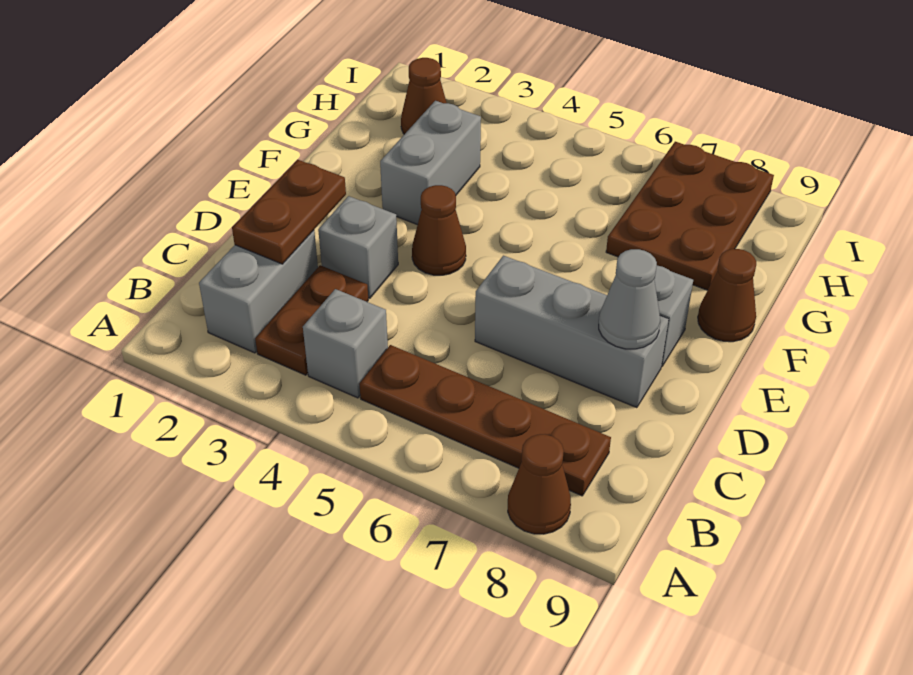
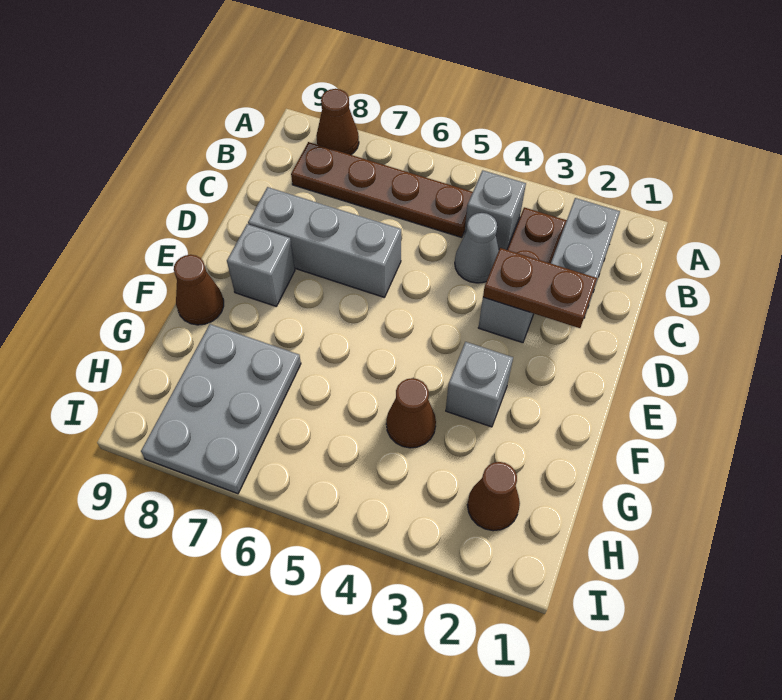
brown 1x2 plate [232,160,346,264] -> brown 1x2 plate turned to [483,248,597,328]
grey 1x1 cone [599,249,660,349] -> grey 1x1 cone moved to [455,213,499,283]
brown 1x1 cone [412,185,466,275] -> brown 1x1 cone moved to [386,378,436,448]
grey 1x2 brick [380,101,481,225] -> grey 1x1 brick [446,342,513,427]
brown 2x3 plate [606,142,774,290] -> grey 2x3 plate [141,324,301,494]

